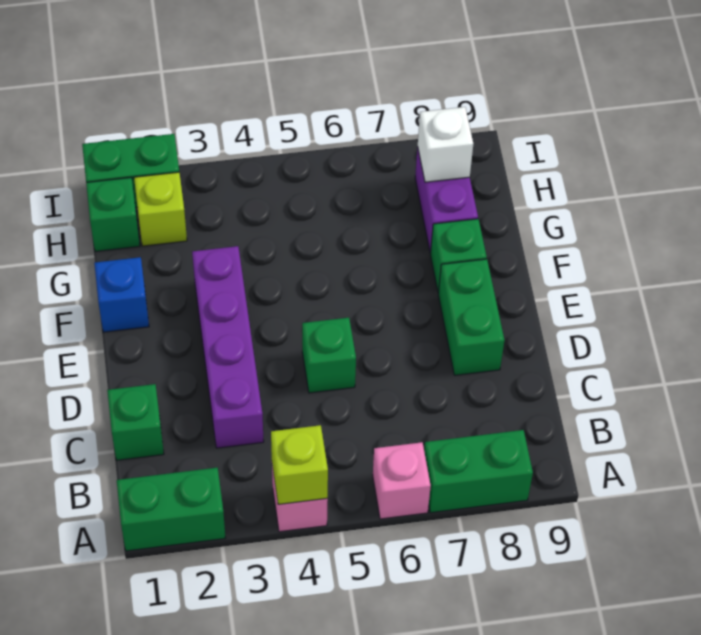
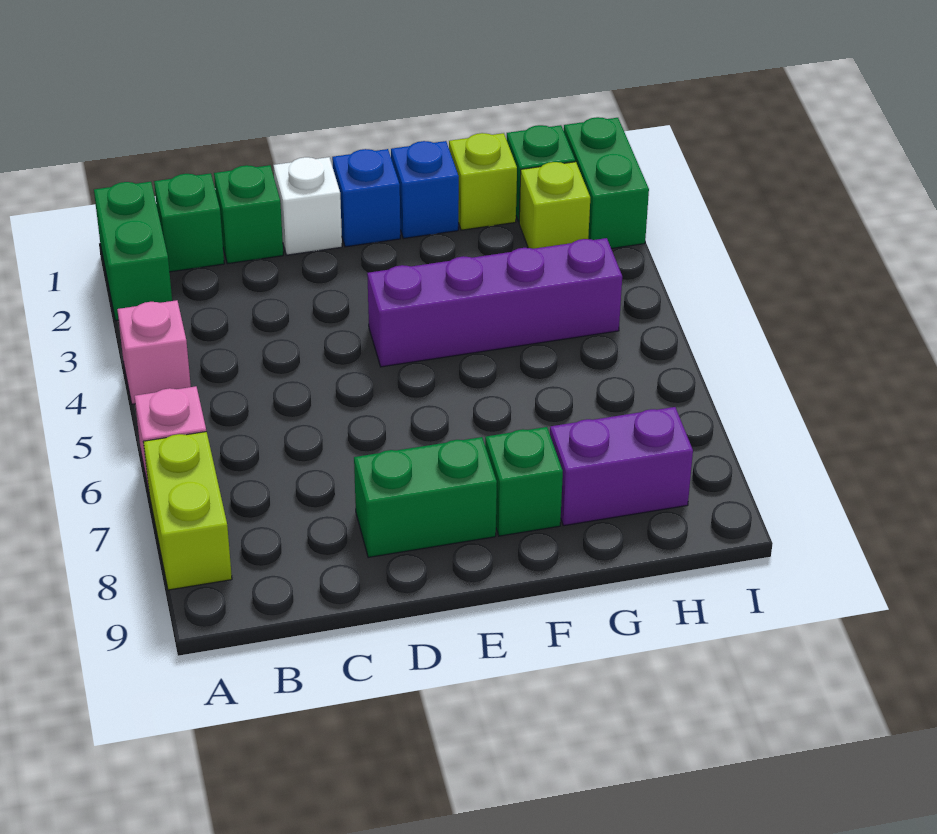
lime 1x1 brick [271,425,328,504] -> lime 1x1 brick moved to [449,133,517,230]
green 1x2 brick [424,430,533,513] -> lime 1x2 brick [143,432,232,590]
purple 1x4 brick [192,246,264,448] -> purple 1x4 brick moved to [367,238,622,367]
green 1x1 brick [302,318,356,393] -> green 1x1 brick moved to [154,173,224,272]
none -> blue 1x1 brick [332,149,400,247]
white 1x1 brick [418,107,473,182] -> white 1x1 brick moved to [273,157,342,255]

